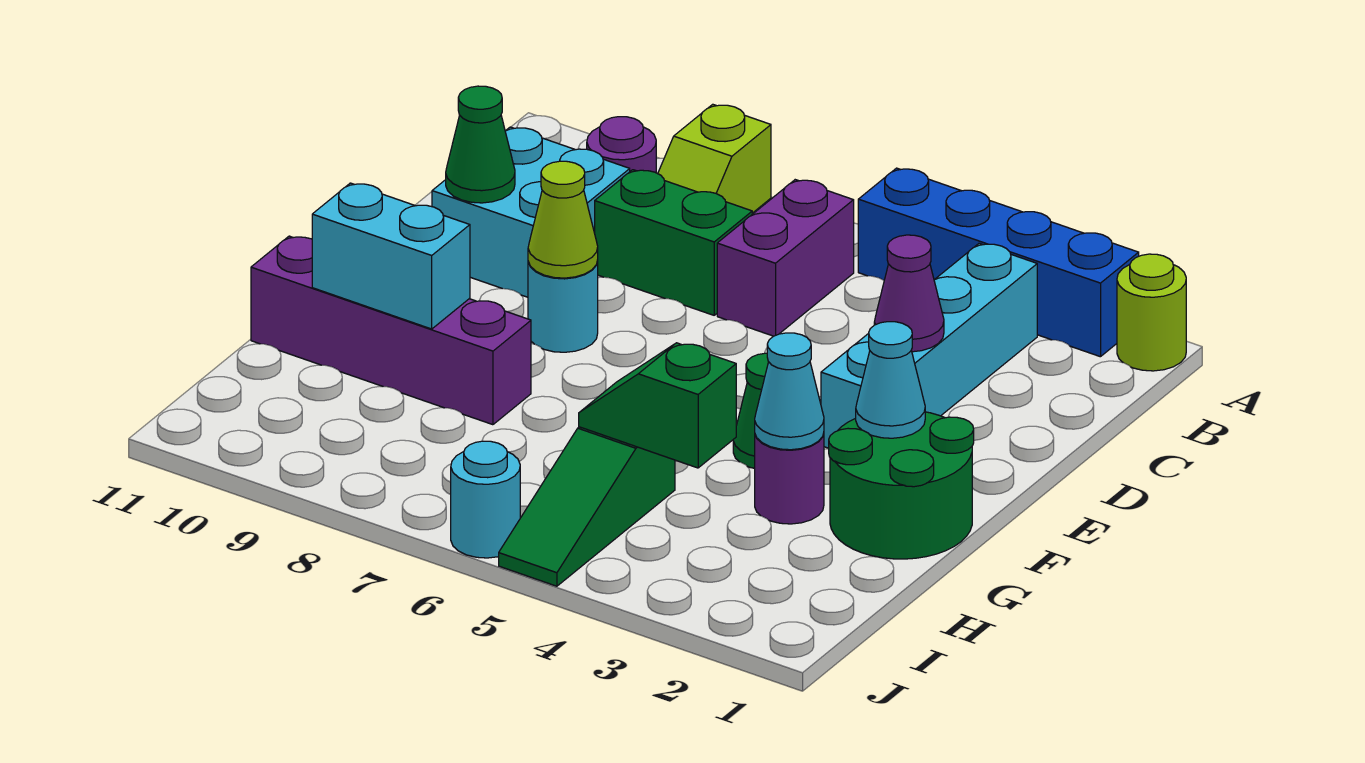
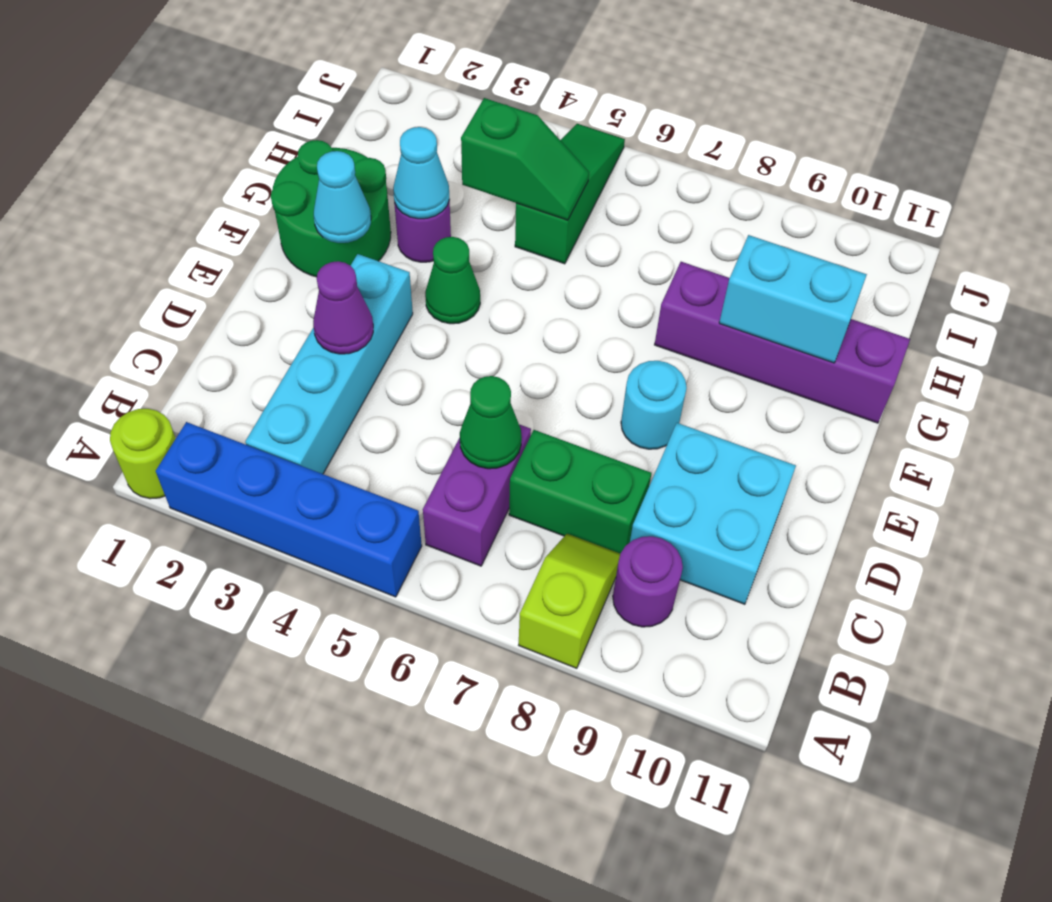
green 1x1 cone [446,86,515,203] -> green 1x1 cone moved to [460,376,522,469]
lime 1x1 cone [528,161,598,278] -> none
cyan 1x1 round brick [451,441,520,558] -> none

